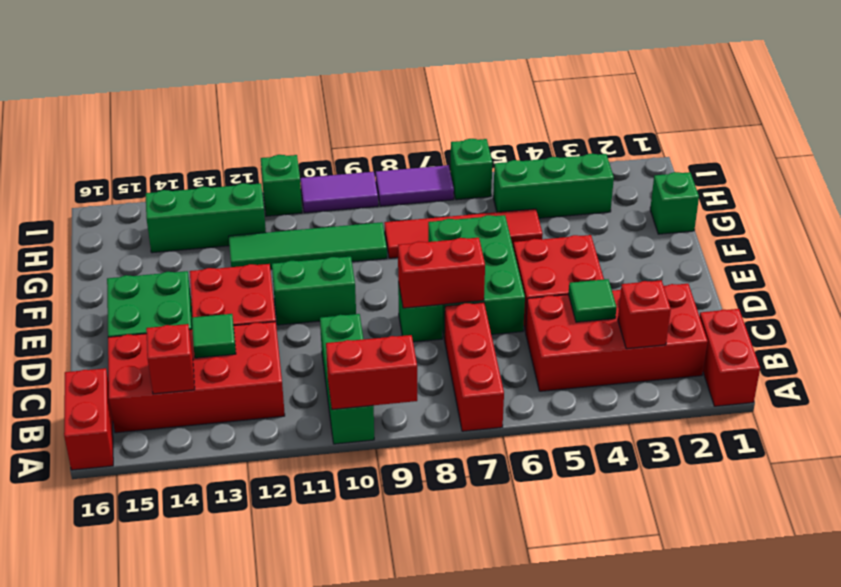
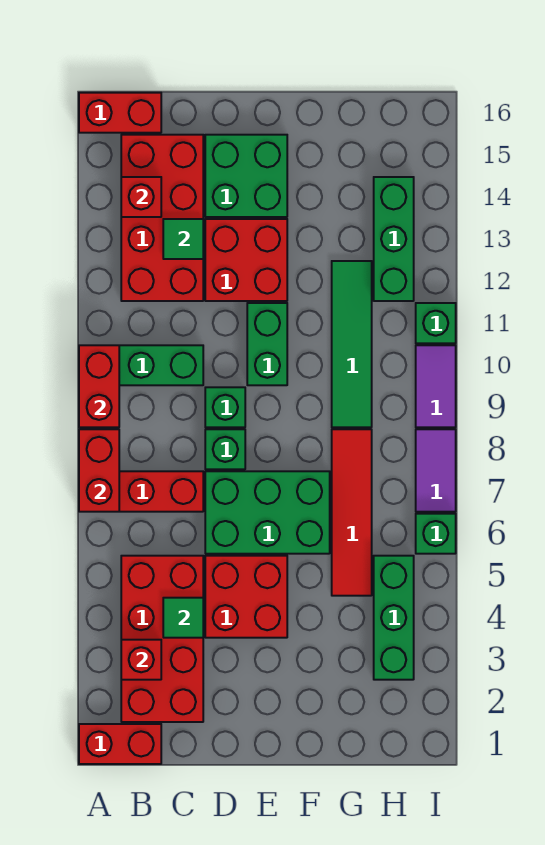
red 1x2 brick [398,238,485,308] -> red 1x2 brick moved to [79,429,119,512]
green 1x1 brick [650,172,699,234] -> green 1x1 brick moved to [205,387,245,427]

